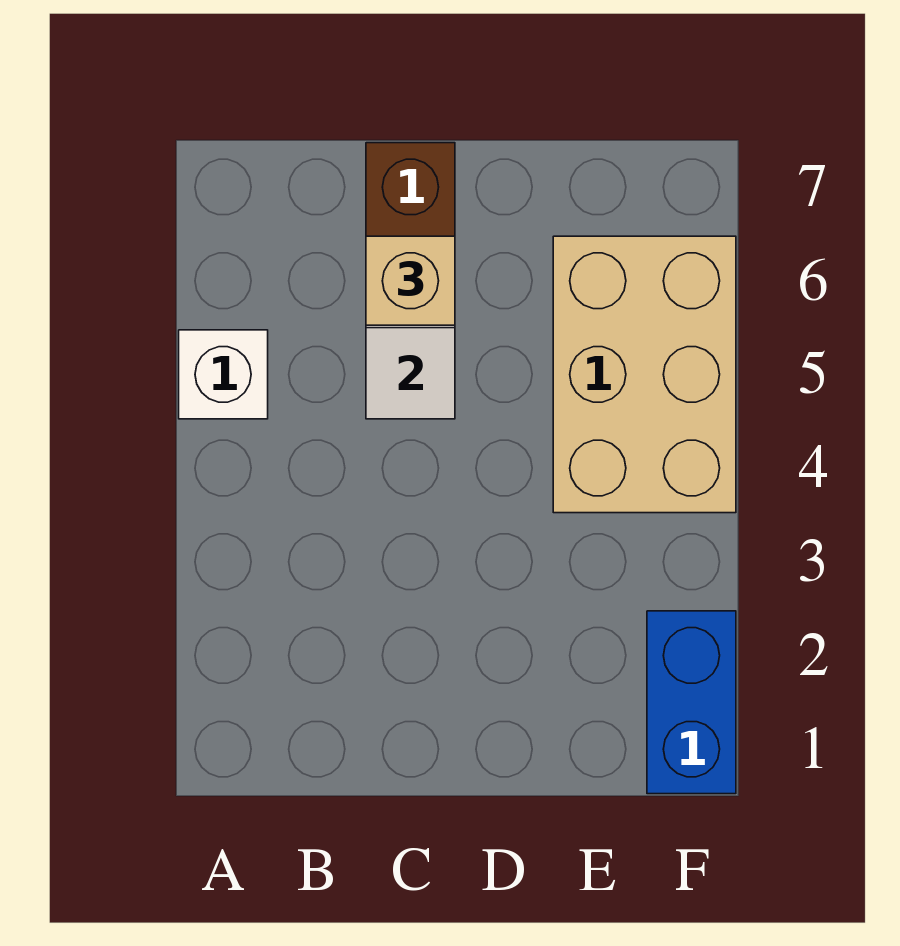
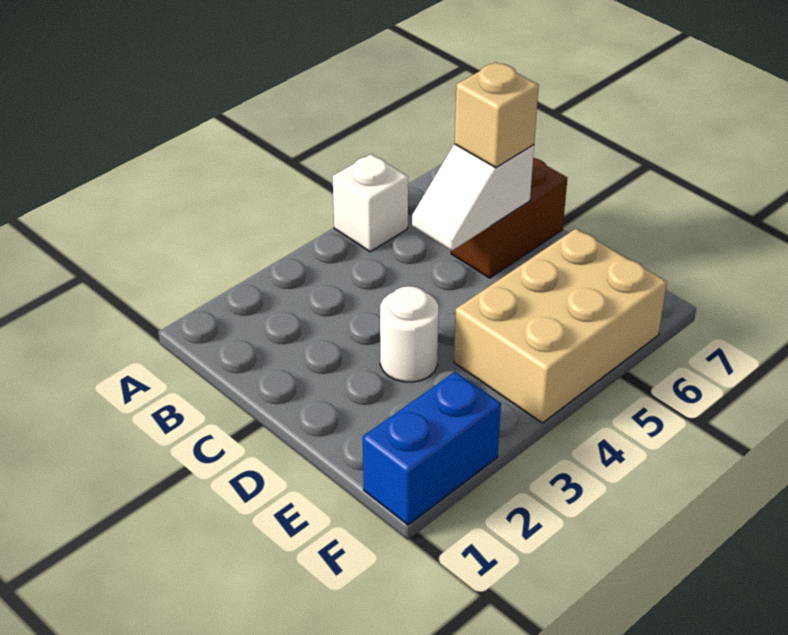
none -> white 1x1 round brick [380,286,439,382]

